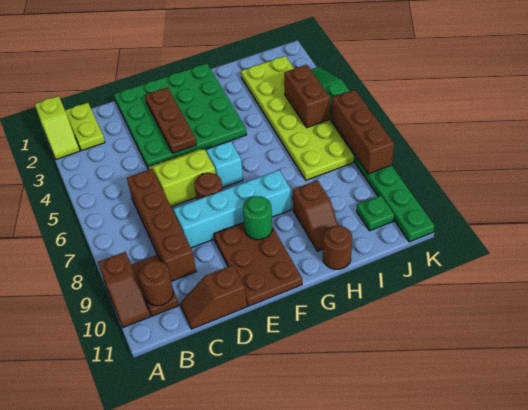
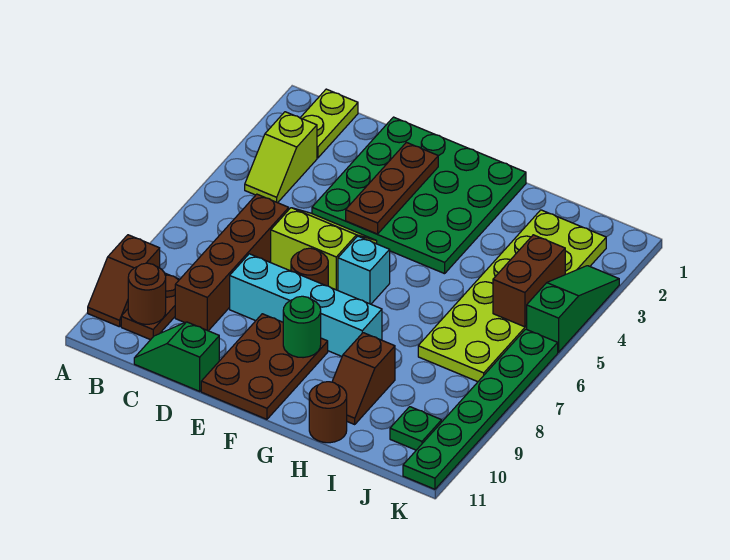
lime 1x2 slope [35,96,80,159] -> lime 1x2 slope moved to [245,112,317,203]
brown 1x2 slope [180,265,247,329] -> green 1x2 slope [134,322,219,391]
brown 1x3 brick [331,90,394,174] -> none

